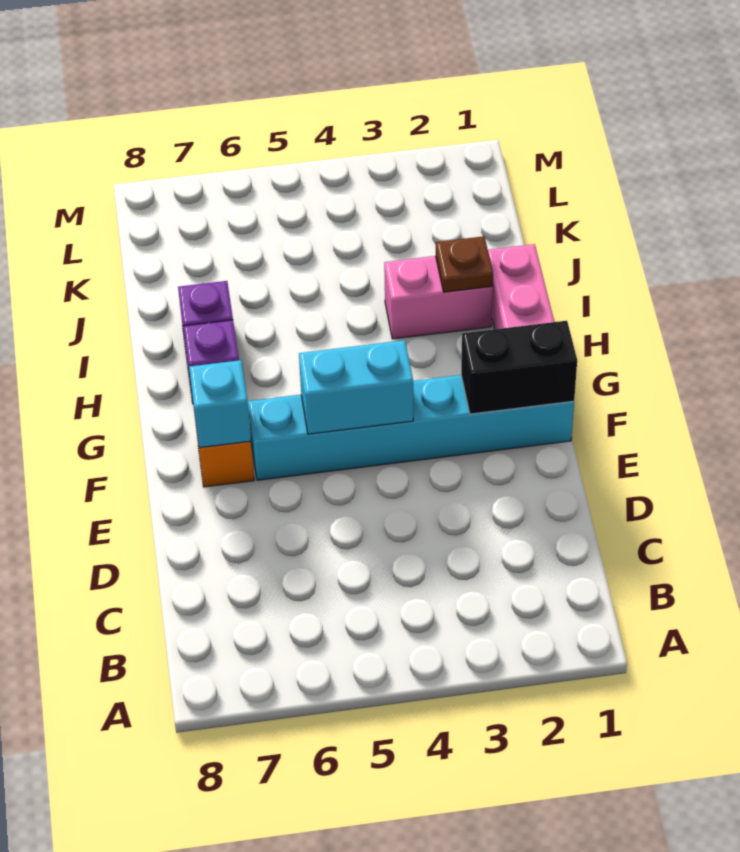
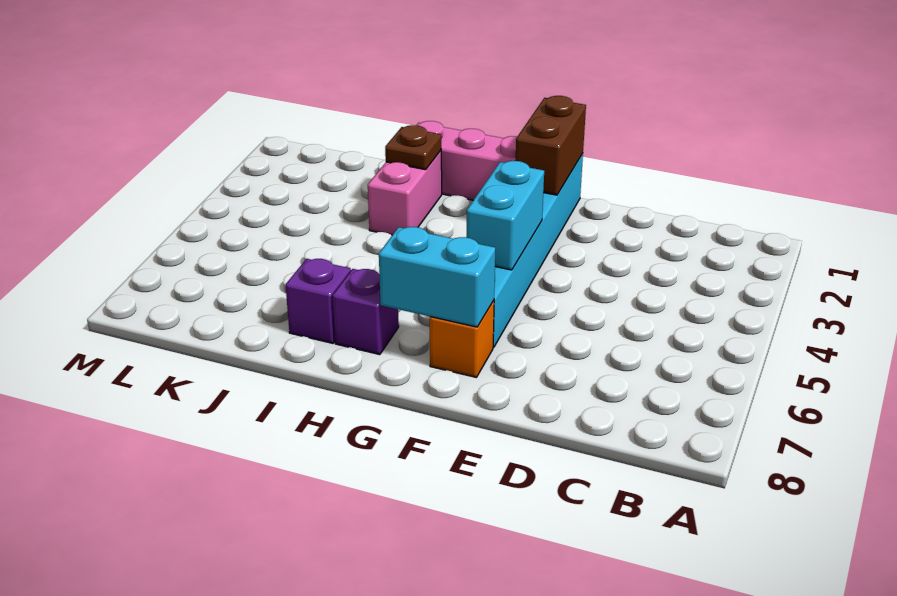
black 1x2 brick [461,321,577,414] -> brown 1x2 brick [515,96,586,195]
cyan 1x1 brick [189,360,251,448] -> cyan 1x2 brick [379,227,495,327]

